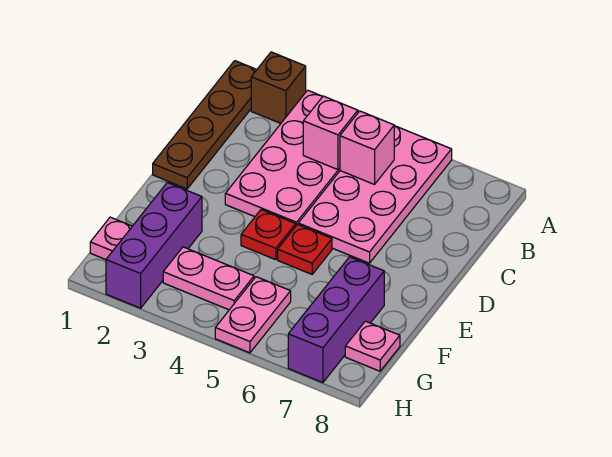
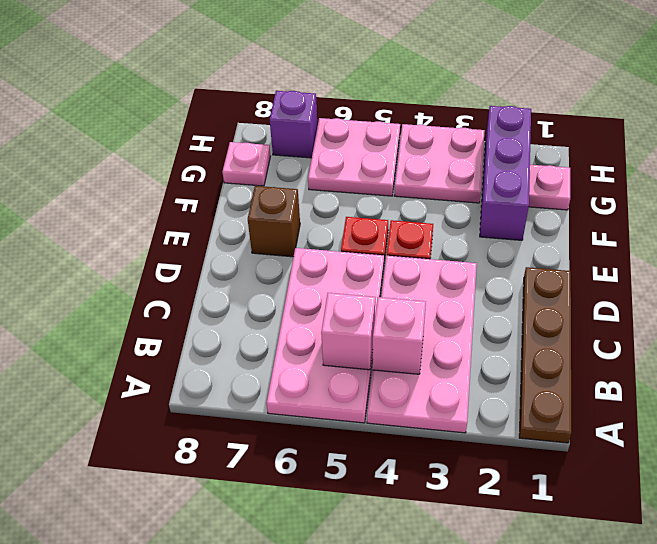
brown 1x1 brick [251,52,306,123] -> brown 1x1 brick moved to [248,186,300,257]
purple 1x3 brick [288,257,384,383] -> purple 1x1 brick [270,91,318,158]
pink 1x2 plate [163,247,254,310] -> pink 2x2 plate [395,124,485,203]
pink 1x2 plate [215,277,291,353] -> pink 2x2 plate [308,118,400,196]

